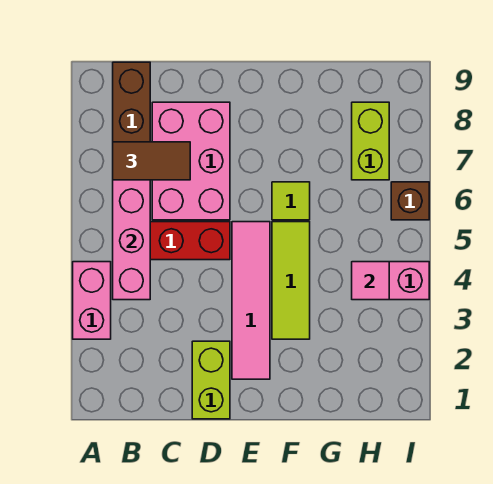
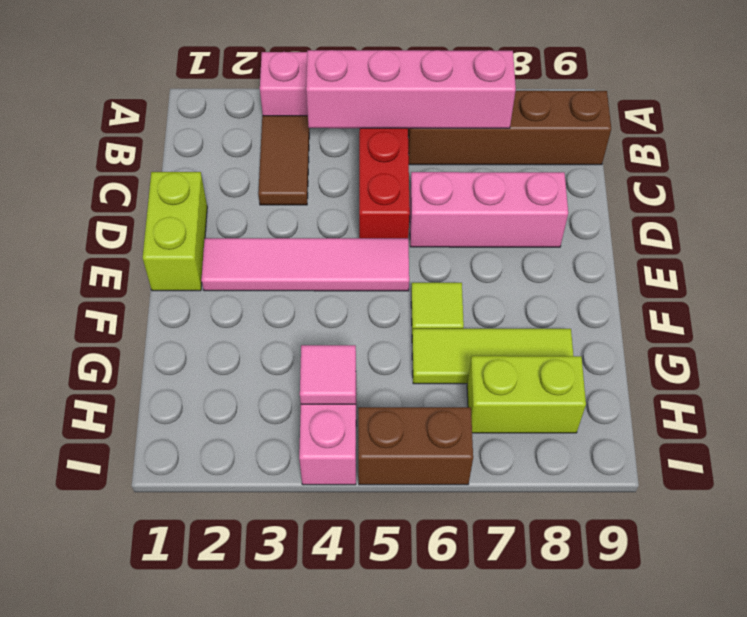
brown 1x2 tile [113,142,190,180] -> brown 1x2 tile moved to [258,116,309,205]
pink 2x3 brick [152,102,230,220] -> pink 1x3 brick [410,172,568,247]
lime 1x2 brick [192,341,230,419] -> lime 1x2 brick turned to [143,172,207,291]
lime 1x3 tile [272,222,310,339] -> lime 1x3 tile moved to [412,329,573,384]
brown 1x1 brick [391,182,429,220] -> brown 1x2 brick [358,407,473,485]

